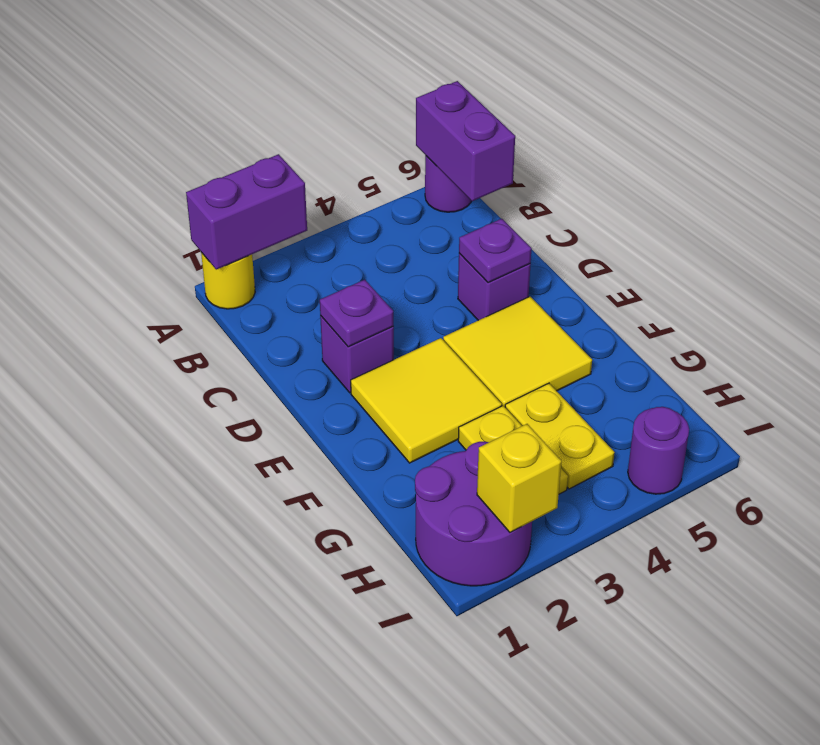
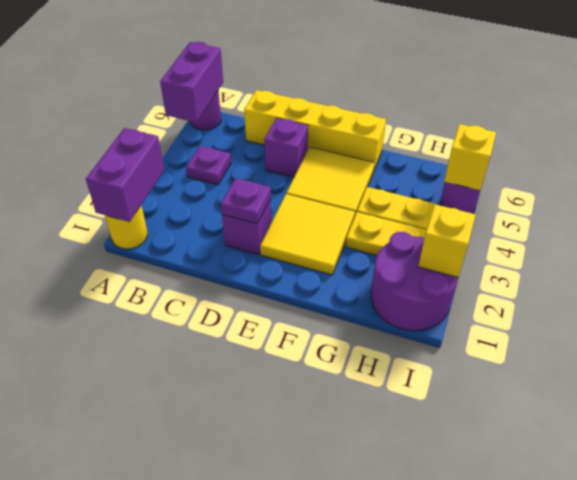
purple 1x2 brick [416,81,515,201] -> purple 1x2 brick turned to [160,42,223,122]
none -> yellow 1x4 brick [244,90,386,170]
purple 1x1 plate [459,219,532,283] -> purple 1x1 plate moved to [186,146,231,185]
none -> yellow 1x1 brick [444,124,496,190]

